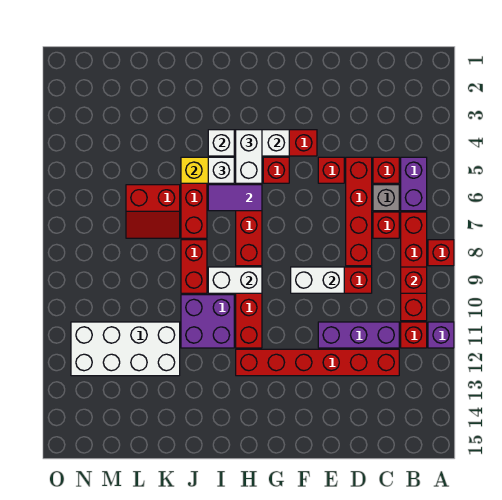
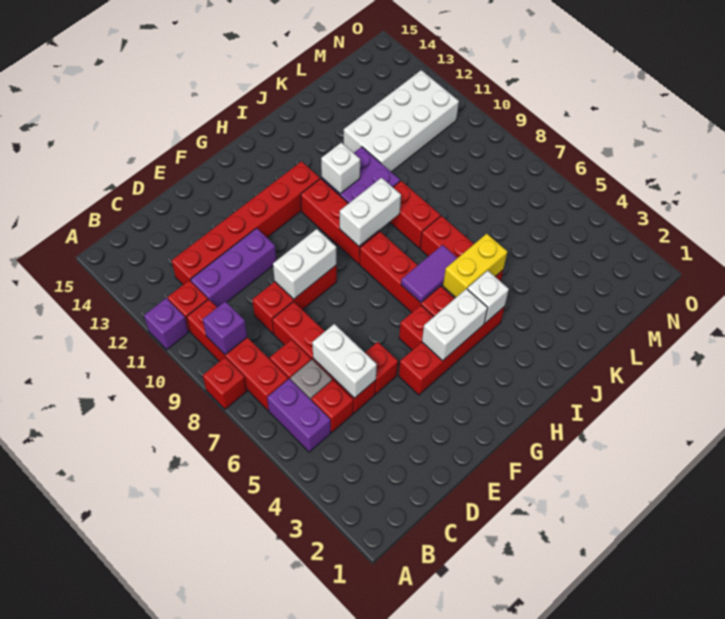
red 1x1 brick [401,267,427,293] -> purple 1x1 brick [203,301,247,355]
white 1x2 brick [236,130,262,183] -> white 1x2 brick moved to [312,324,377,398]
white 1x1 brick [208,157,234,183] -> white 1x1 brick moved to [321,143,360,194]
red 2x2 slope [126,185,180,238] -> none

